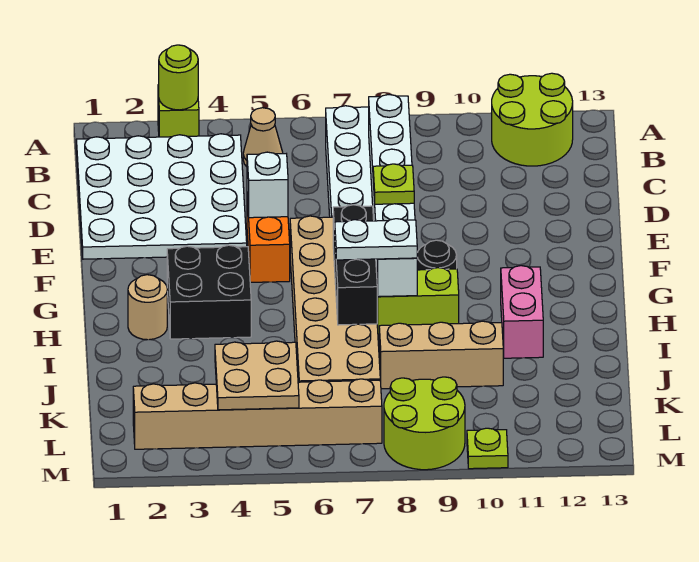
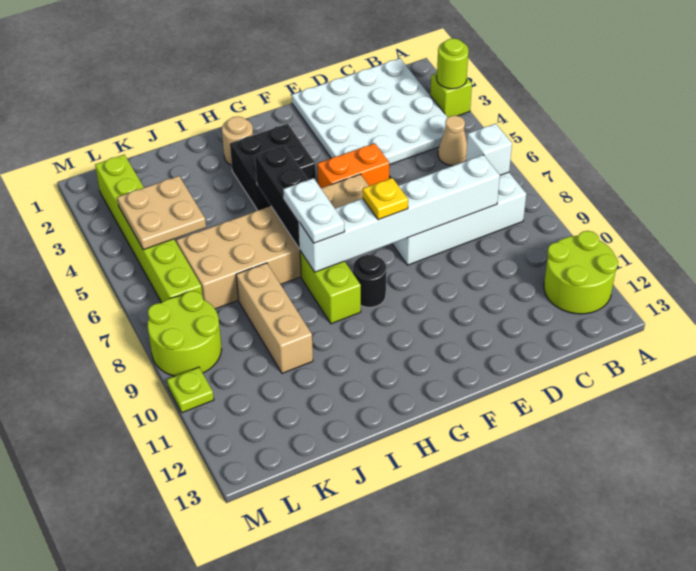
white 1x1 brick [247,152,288,218] -> white 1x1 brick moved to [466,124,512,175]
lime 1x1 plate [373,164,414,204] -> yellow 1x1 plate [363,178,408,220]
black 1x3 brick [333,205,377,325] -> black 1x3 brick turned to [255,145,308,249]
pink 1x2 brick [501,266,543,358] -> none
tan 1x6 brick [133,379,382,449] -> lime 1x6 brick [95,155,202,303]

